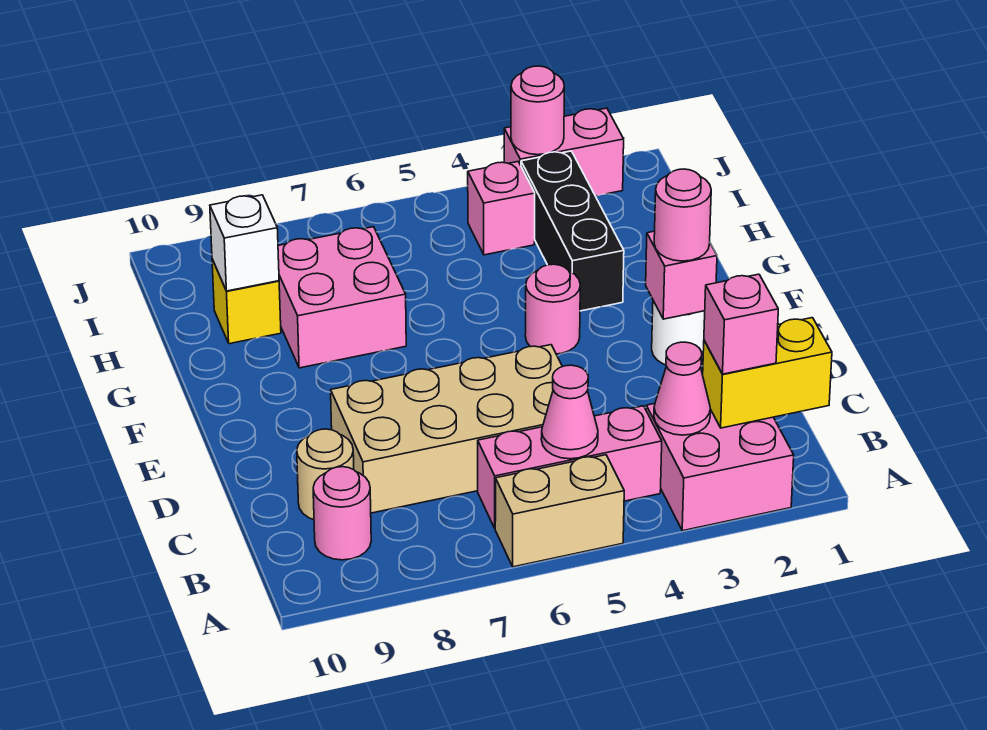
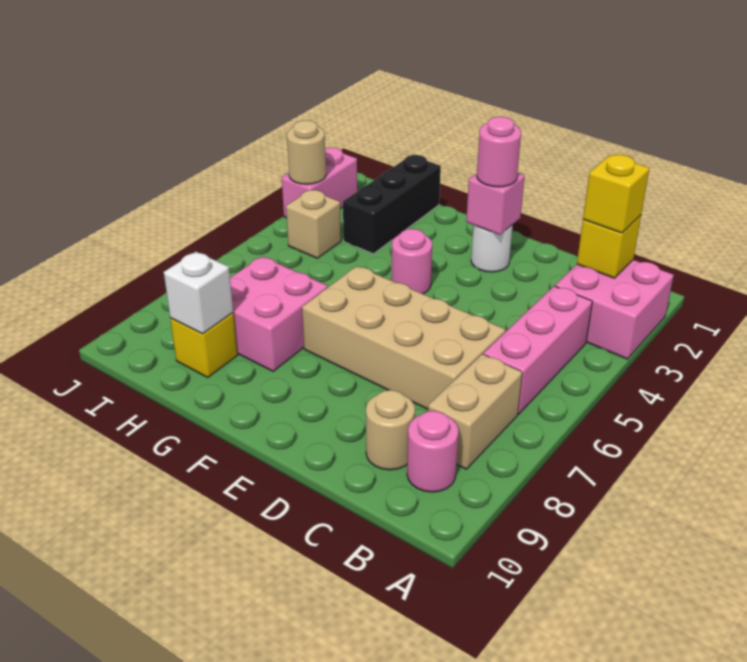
tan 1x2 brick [495,455,624,567] -> tan 1x2 brick moved to [428,354,522,469]
yellow 1x2 brick [703,318,832,428] -> yellow 1x1 brick [577,215,641,278]
pink 1x1 brick [704,274,778,374] -> yellow 1x1 brick [583,155,649,233]
pink 1x1 cone [654,342,710,435] -> none
pink 1x1 cone [541,365,598,459] -> none
tan 2x4 brick [331,345,562,513] -> tan 2x4 brick turned to [302,266,505,409]
black 1x3 brick [521,151,624,311] -> black 1x3 brick turned to [343,155,441,254]
pink 1x1 brick [468,162,535,255] -> tan 1x1 brick [286,190,341,258]
pink 1x1 round brick [511,66,564,155] -> tan 1x1 round brick [287,120,326,184]

